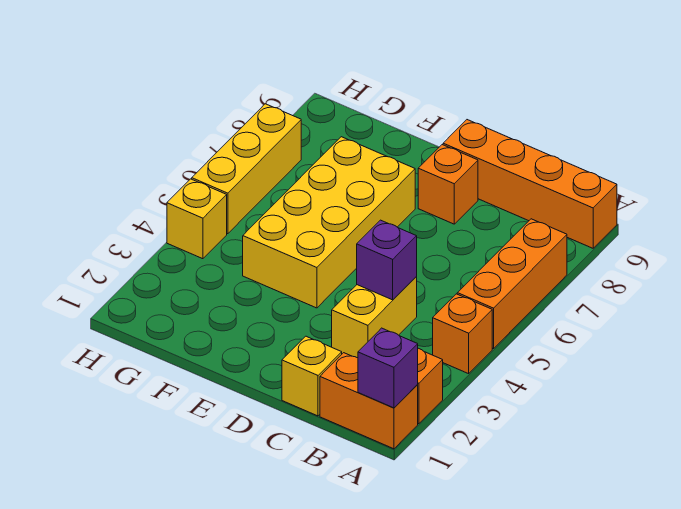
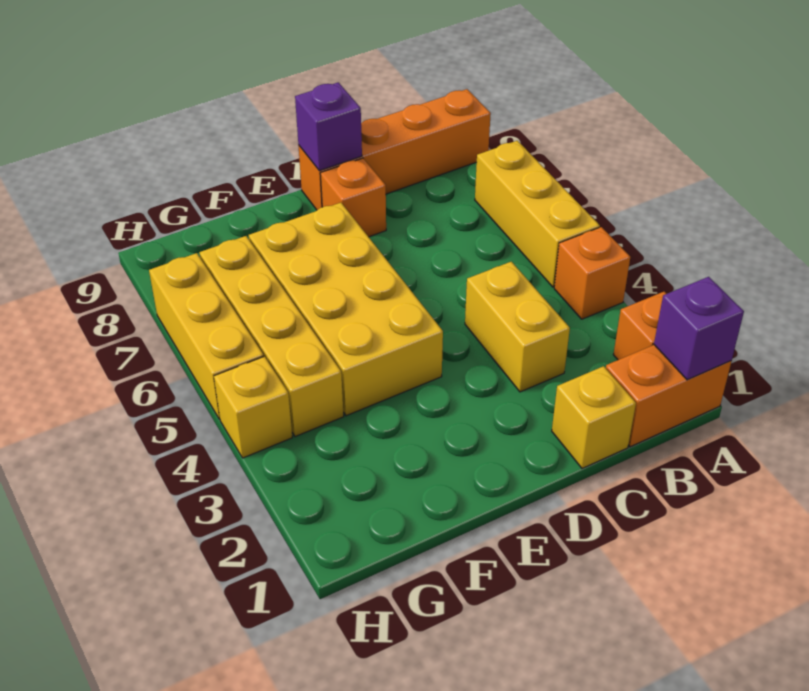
orange 1x3 brick [457,219,567,349] -> yellow 1x3 brick [475,141,600,287]
purple 1x1 brick [357,220,417,300] -> purple 1x1 brick moved to [295,82,362,171]
none -> yellow 1x4 brick [199,236,344,437]

